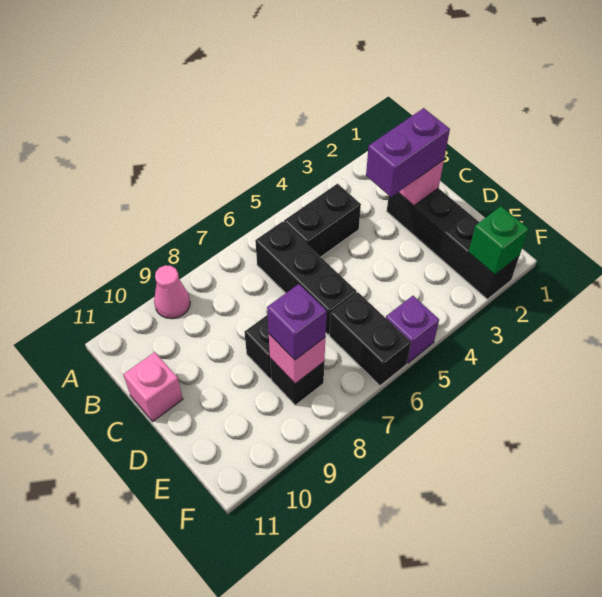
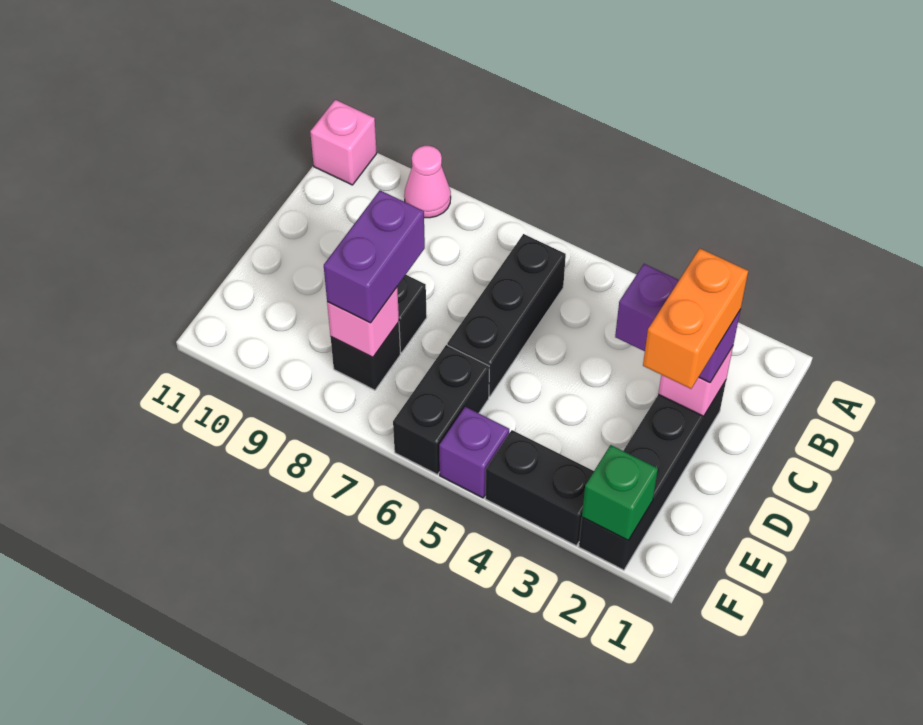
black 1x2 brick [284,184,361,257] -> black 1x2 brick moved to [485,430,594,546]
none -> orange 1x2 brick [643,249,748,389]
pink 1x1 brick [123,352,183,421] -> pink 1x1 brick moved to [310,100,377,185]
purple 1x1 brick [267,284,327,360] -> purple 1x2 brick [324,190,425,323]

